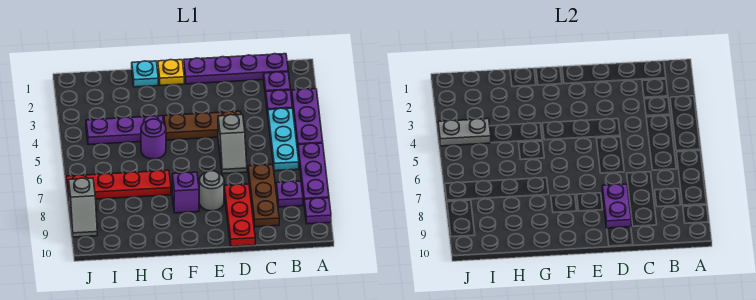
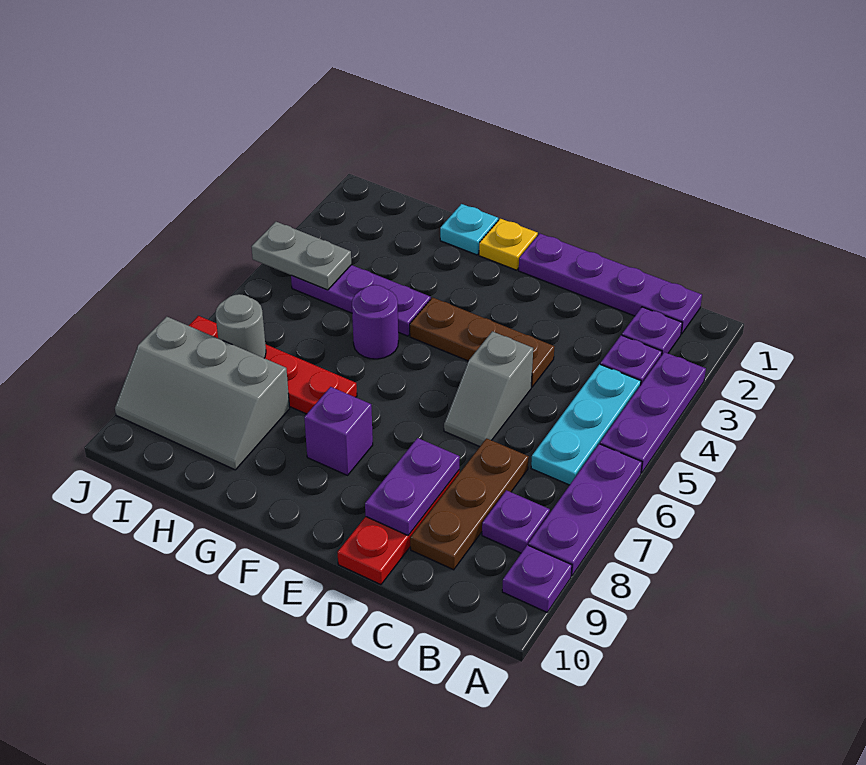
grey 1x1 round brick [199,171,224,211] -> grey 1x1 round brick moved to [215,294,266,358]
grey 1x2 slope [68,178,97,237] -> grey 2x3 slope [115,317,290,470]

